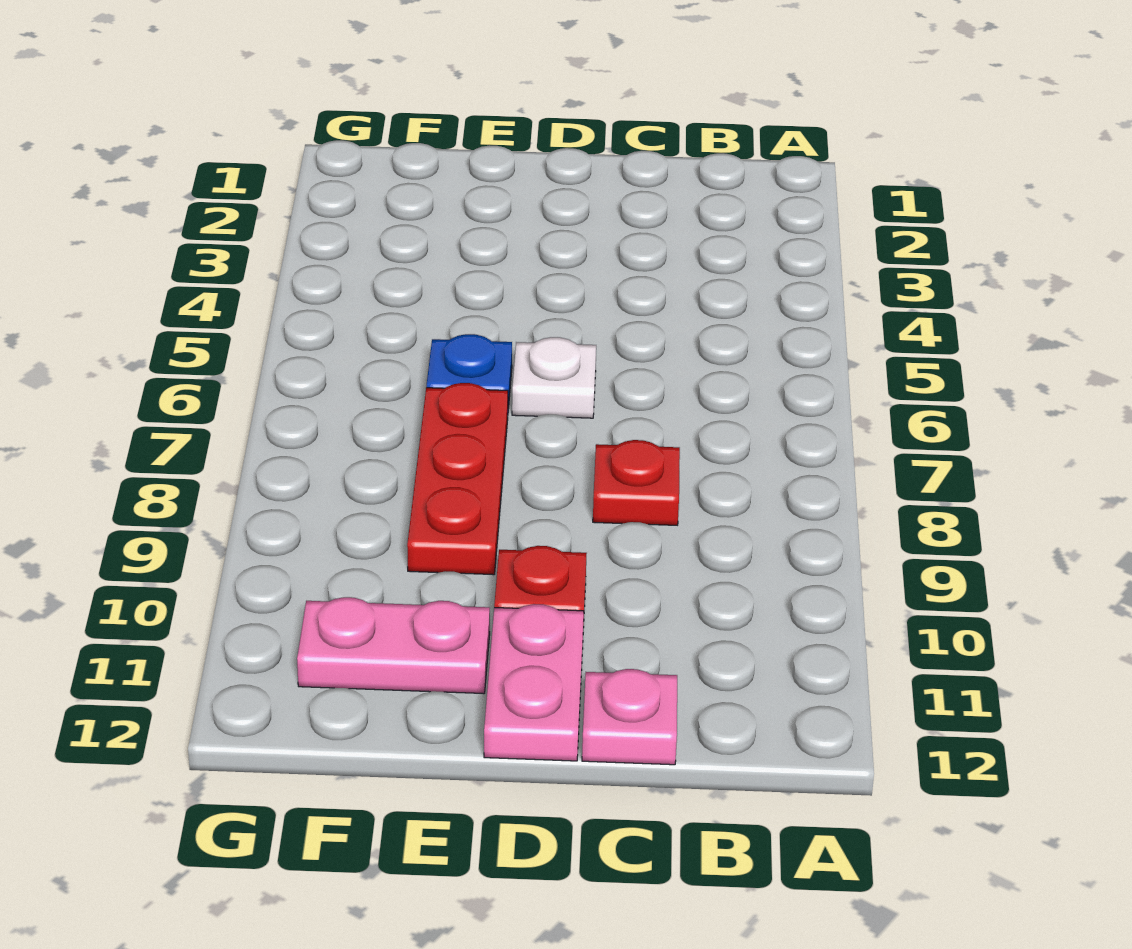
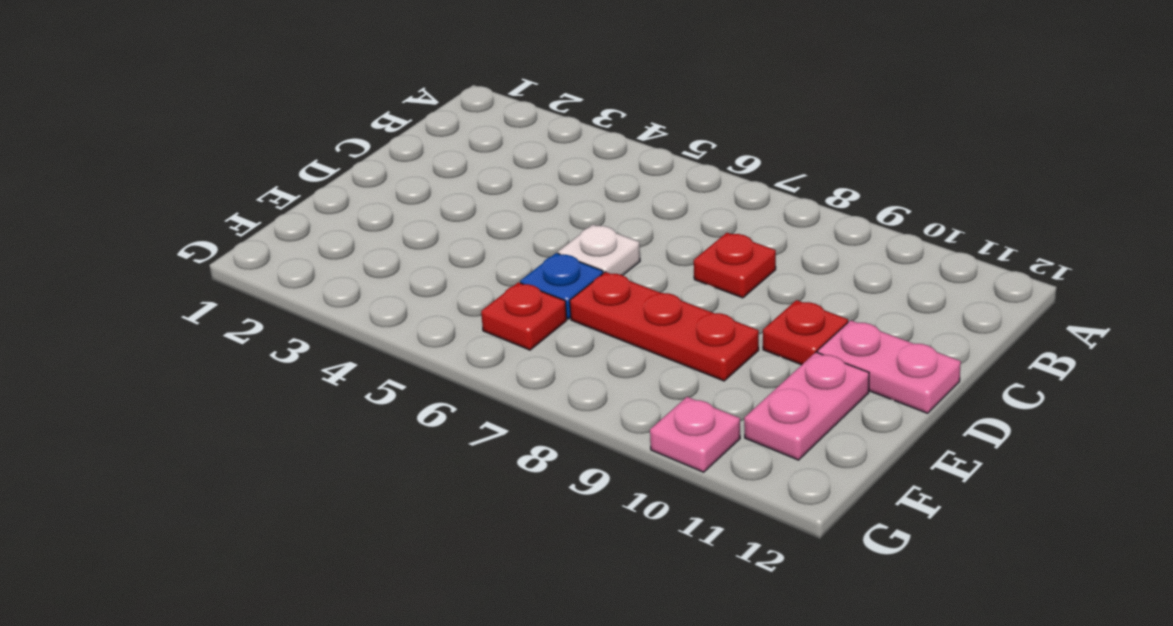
pink 1x1 plate [582,669,677,765] -> pink 1x1 plate moved to [650,397,740,472]
none -> red 1x1 plate [481,282,567,350]

